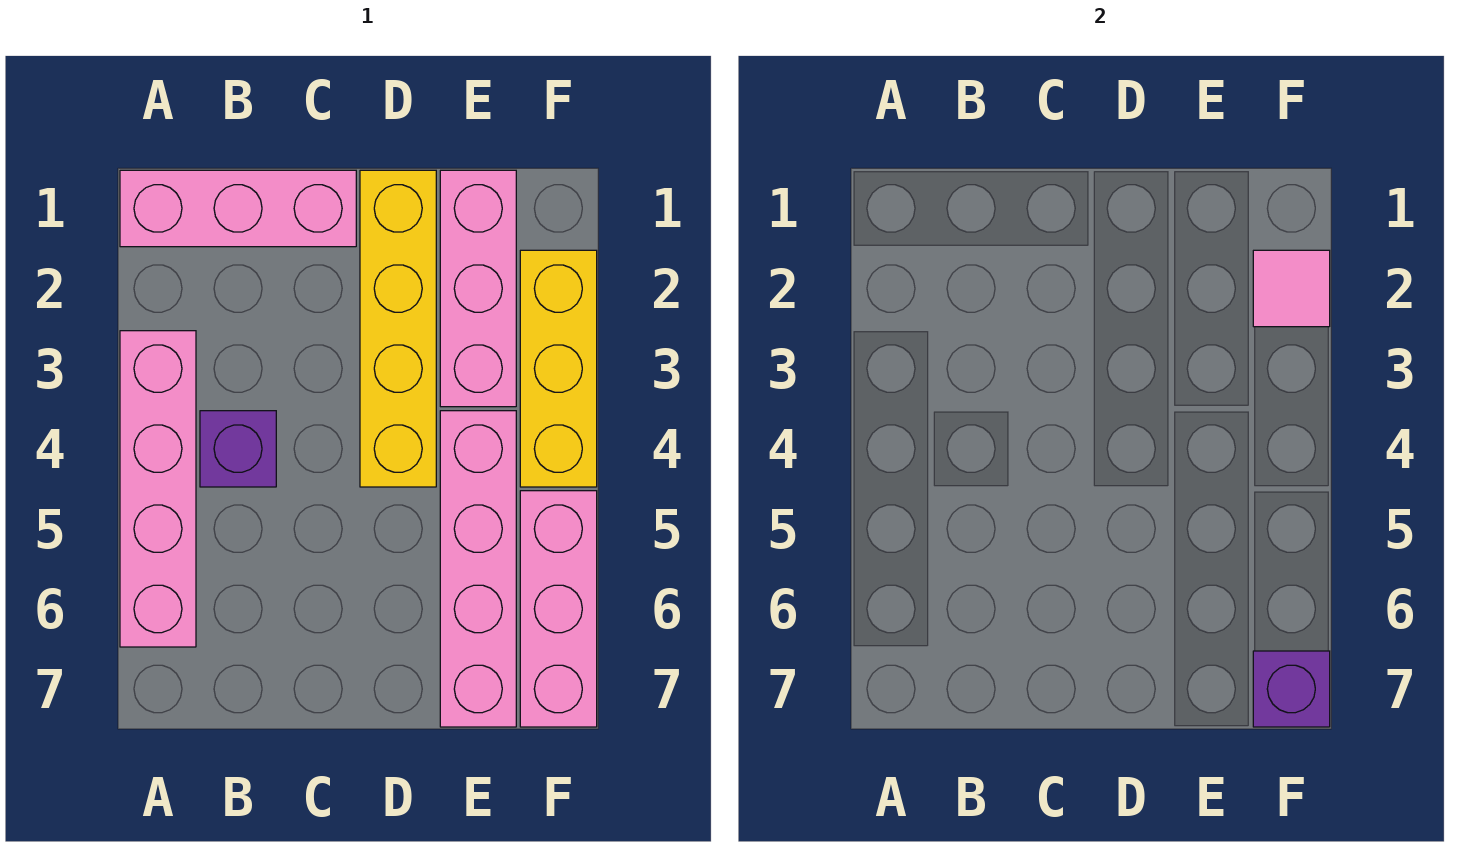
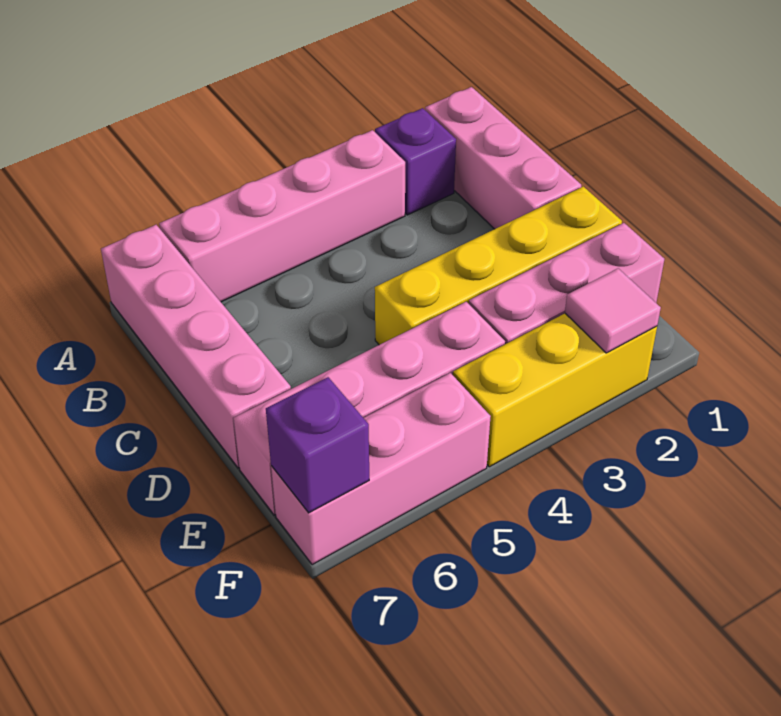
none -> pink 1x4 brick [101,225,291,468]
purple 1x1 brick [200,411,276,487] -> purple 1x1 brick moved to [375,108,456,215]

